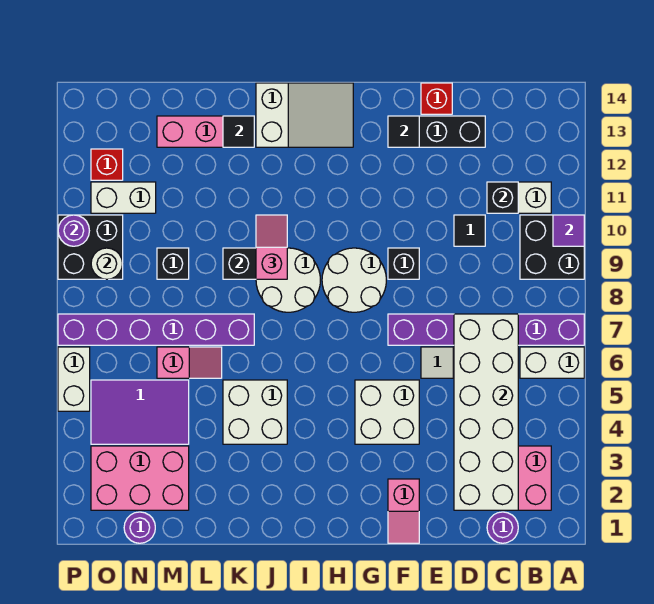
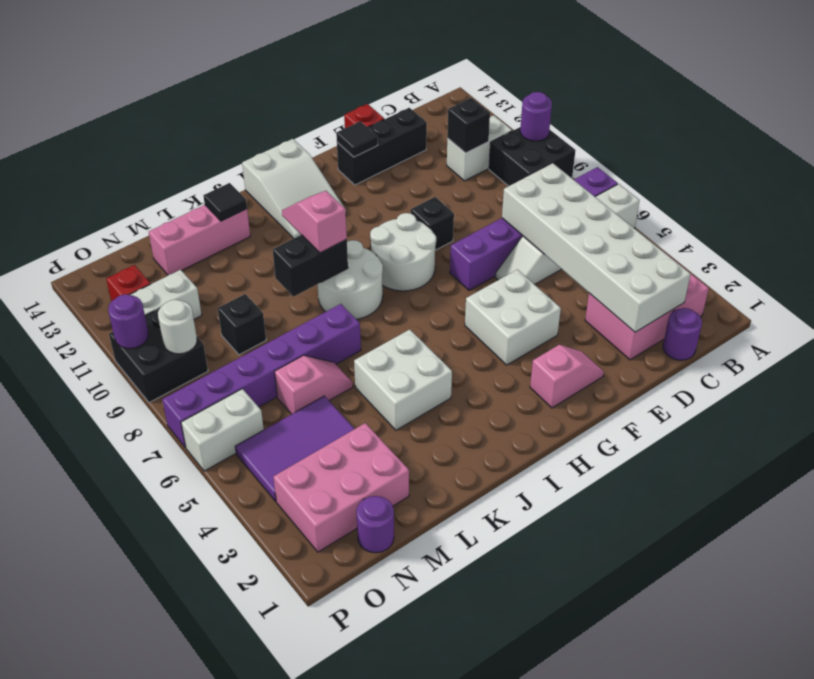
purple 1x1 tile [553,215,584,246] -> purple 1x1 round brick [520,92,552,141]
black 1x1 tile [454,215,485,246] -> none
pink 1x2 slope [388,479,419,543] -> pink 1x2 slope turned to [530,345,604,408]
white 2x3 slope [256,83,353,147] -> white 2x3 slope turned to [242,139,346,238]
white 1x2 brick [58,347,90,411] -> white 1x2 brick turned to [181,389,264,471]

